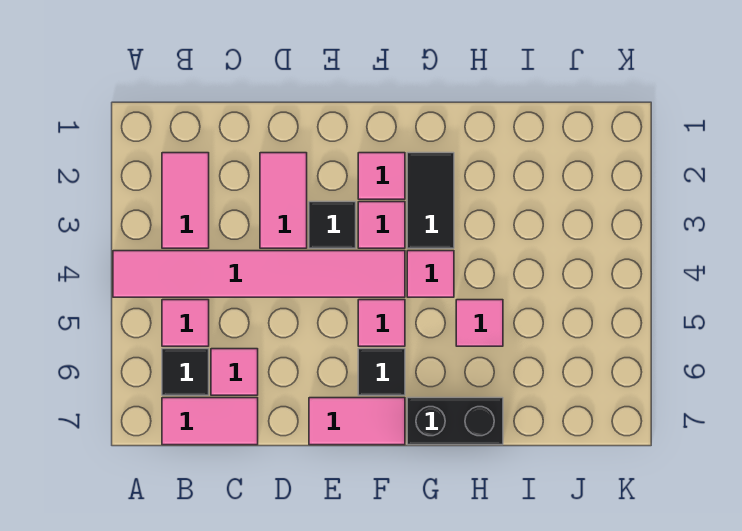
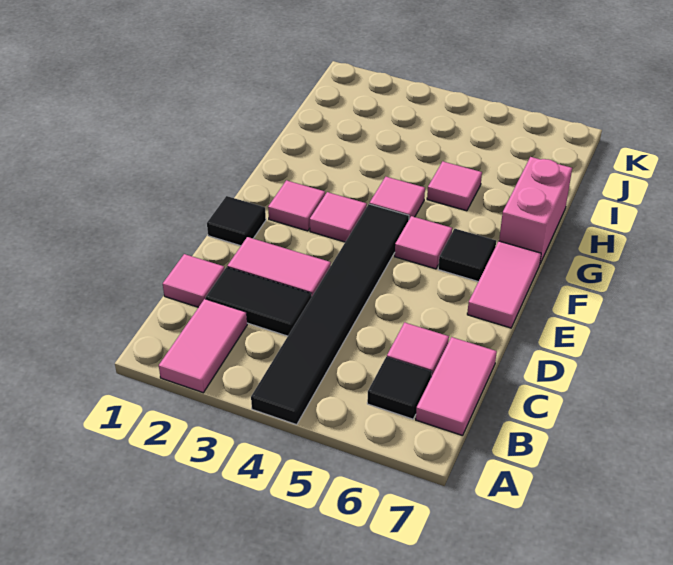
pink 1x6 tile [113,251,405,297] -> black 1x6 tile [251,204,409,425]
pink 1x2 tile [162,153,209,248] -> pink 1x2 tile turned to [159,299,247,393]
pink 1x1 tile [162,300,209,346] -> pink 1x1 tile moved to [163,254,225,307]
black 1x1 tile [309,202,356,248] -> black 1x1 tile moved to [207,196,266,246]
black 1x2 tile [407,153,454,248] -> black 1x2 tile moved to [206,267,312,336]
black 1x2 brick [407,398,503,445] -> pink 1x2 brick [499,157,572,263]

